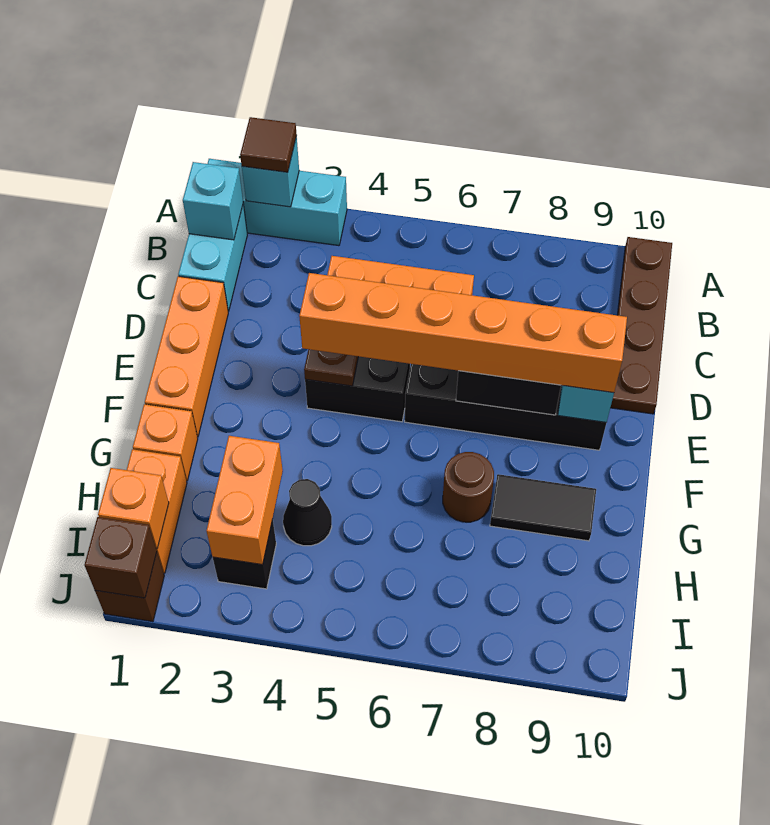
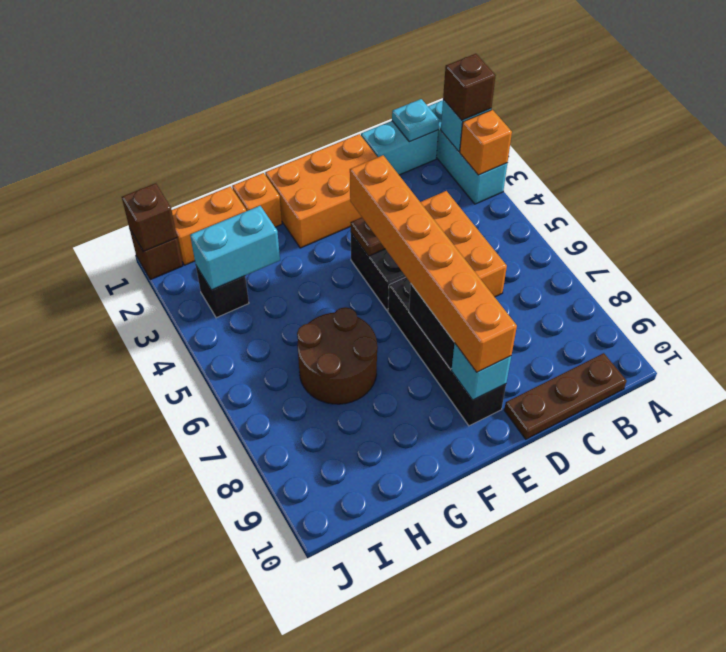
brown 1x1 tile [240,117,297,172] -> brown 1x1 brick [443,54,496,120]
brown 1x4 plate [610,237,672,414] -> brown 1x3 plate [504,353,627,439]
cyan 1x1 brick [183,162,243,240] -> cyan 1x1 plate [392,99,439,142]
orange 1x3 brick [145,276,228,437] -> orange 2x3 brick [265,134,378,248]
brown 1x1 round brick [443,452,494,522] -> brown 2x2 round brick [297,307,378,404]
black 1x2 tile [490,474,596,541] -> none
orange 1x2 brick [206,436,283,565] -> cyan 1x2 brick [190,206,280,290]
black 1x1 cone [283,479,332,546] -> none
orange 1x1 brick [98,468,169,549] -> orange 1x1 brick moved to [460,110,512,175]

